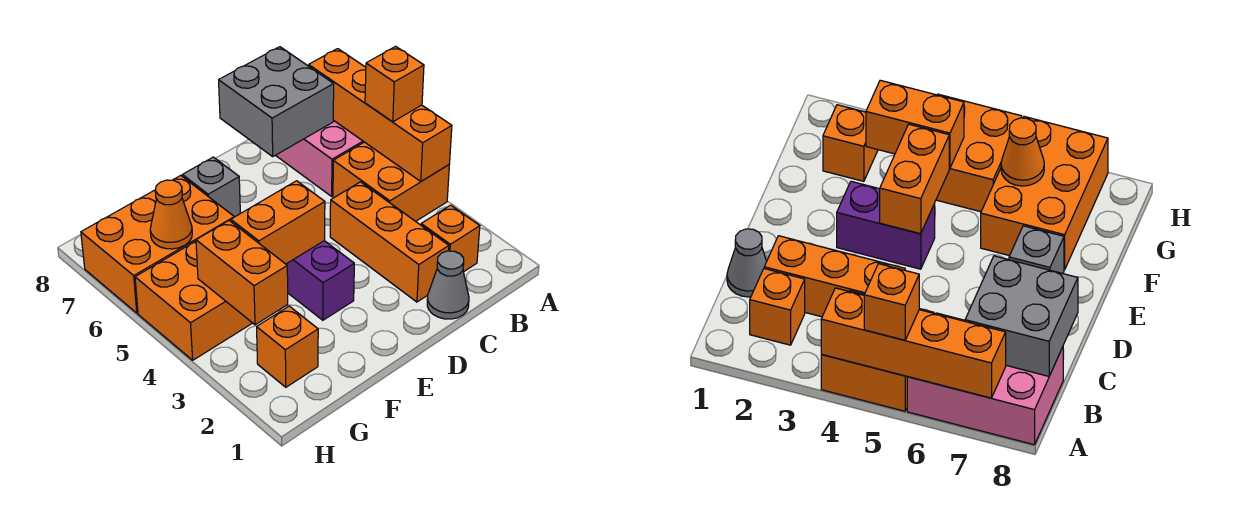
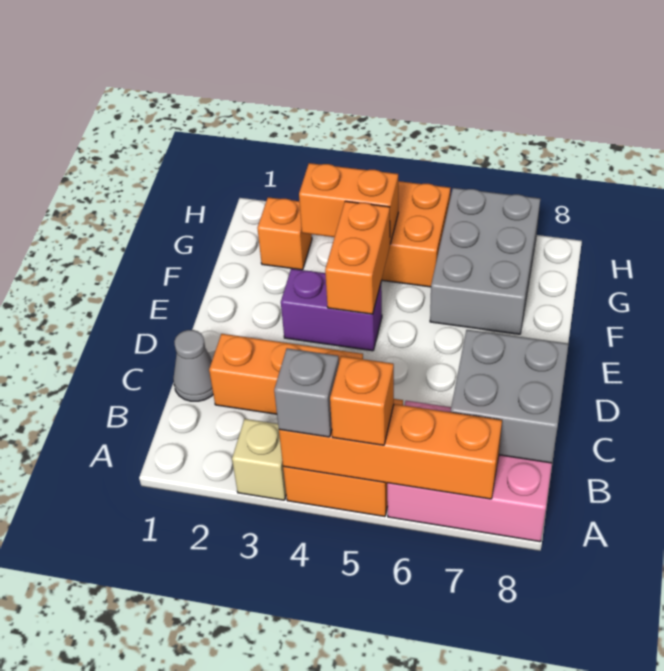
none -> tan 1x1 brick [232,419,286,500]
orange 1x1 brick [421,205,480,272] -> none
grey 1x1 brick [182,157,240,217] -> grey 1x1 brick moved to [274,348,339,437]
orange 2x3 brick [81,176,234,313] -> grey 2x3 brick [430,188,540,334]
orange 1x1 cone [150,180,192,249] -> none

